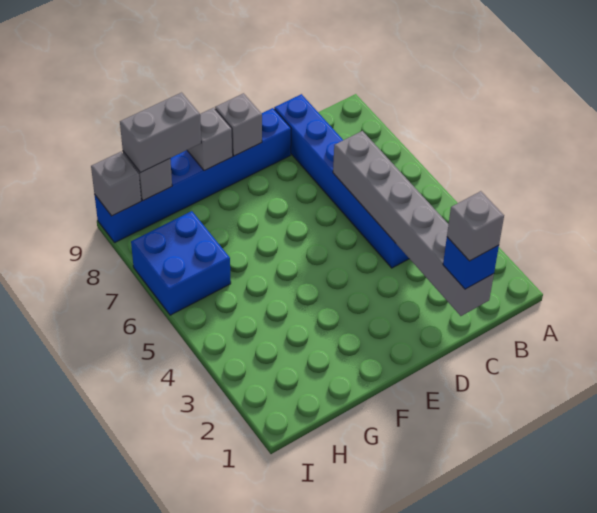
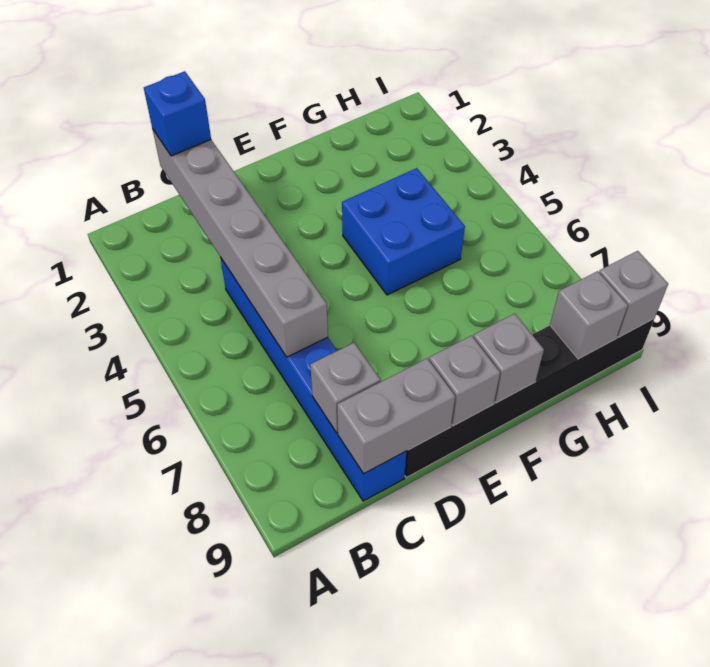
grey 1x1 brick [447,191,504,261] -> grey 1x1 brick moved to [310,343,380,433]
blue 1x6 brick [94,108,291,242] -> black 1x6 brick [405,319,654,478]
grey 1x2 brick [120,93,201,173] -> grey 1x2 brick moved to [337,359,455,474]
blue 2x2 brick [131,211,231,315] -> blue 2x2 brick moved to [342,168,465,295]

